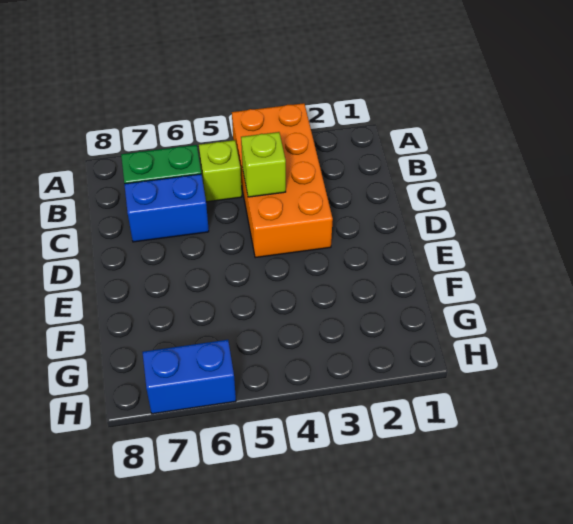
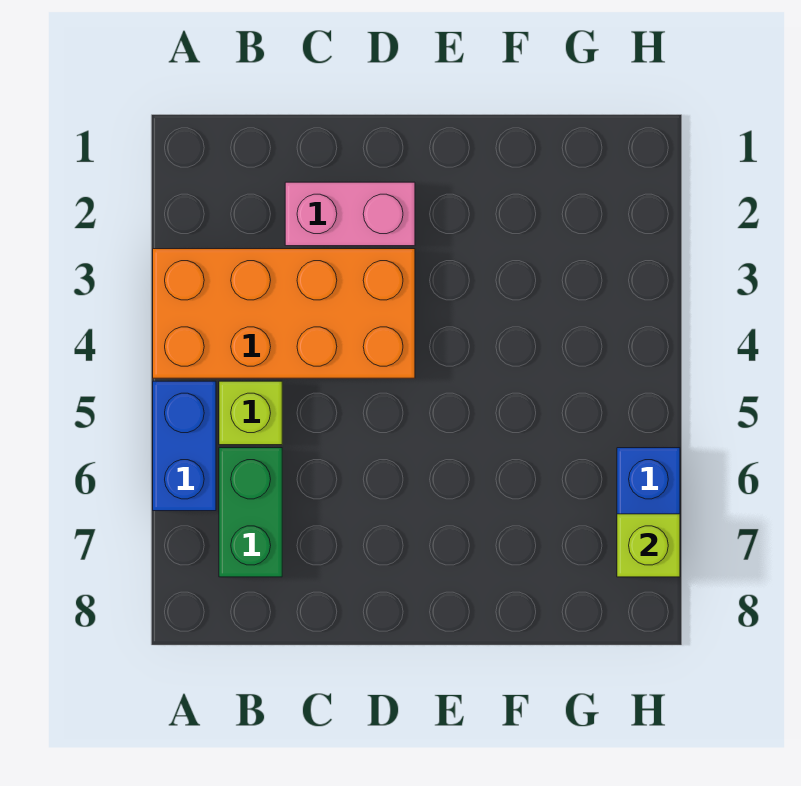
none -> pink 1x2 brick [285,182,415,246]
lime 1x1 brick [241,132,286,197] -> lime 1x1 brick moved to [617,514,680,577]
blue 1x2 brick [124,174,209,242] -> blue 1x2 brick moved to [153,381,216,511]

